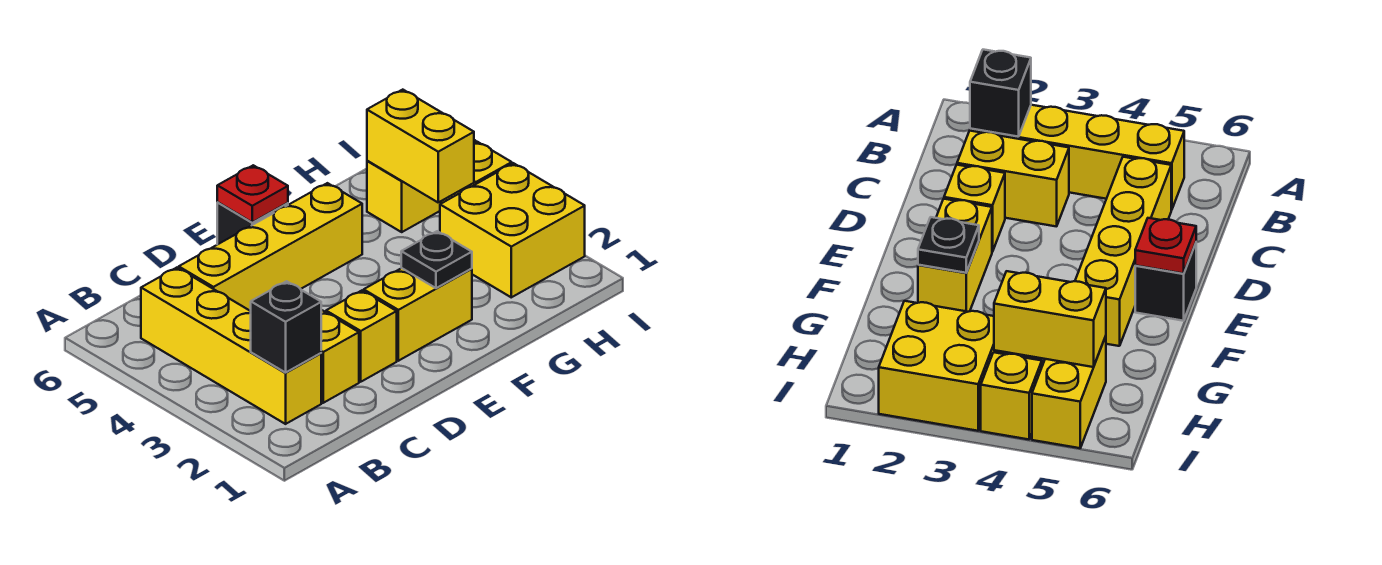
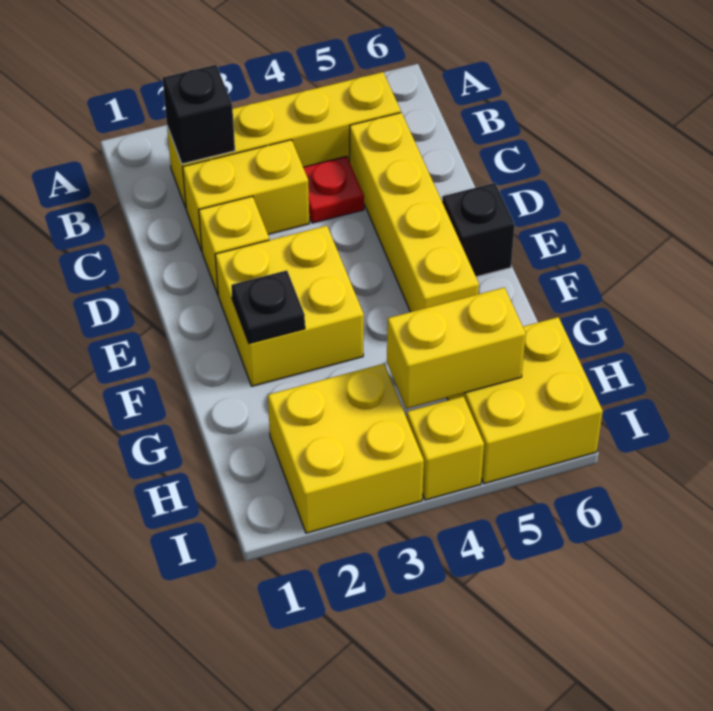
yellow 1x2 brick [364,268,472,361] -> yellow 2x2 brick [215,226,364,386]
red 1x1 plate [217,165,288,222] -> red 1x1 plate moved to [303,156,364,223]
yellow 1x2 brick [367,140,475,232] -> yellow 2x2 brick [447,317,603,484]

